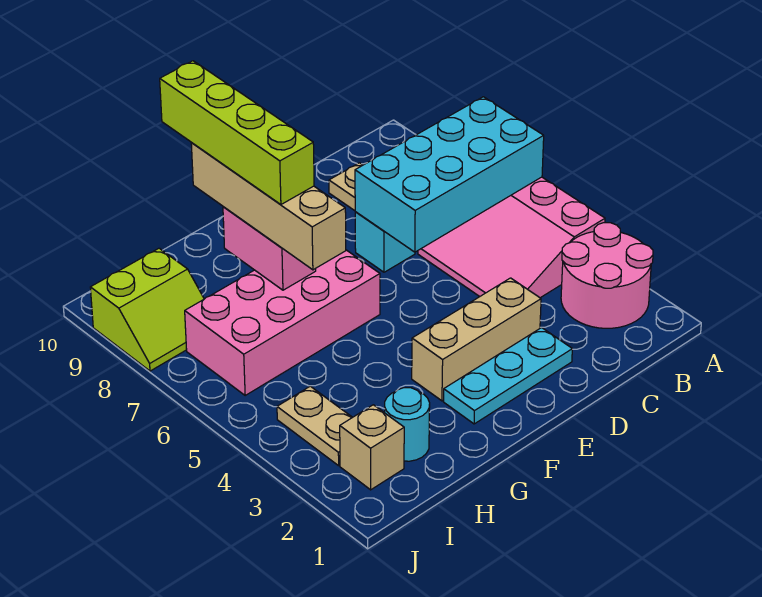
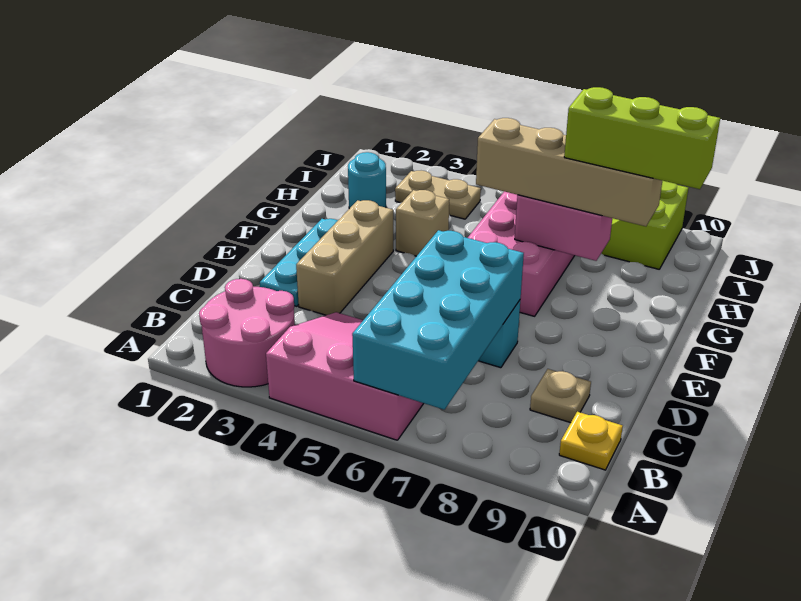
none -> yellow 1x1 plate [559,412,623,470]
lime 1x4 brick [160,61,314,204] -> lime 1x3 brick [564,87,720,189]
tan 1x1 brick [340,405,404,490] -> tan 1x1 brick moved to [396,190,449,256]

